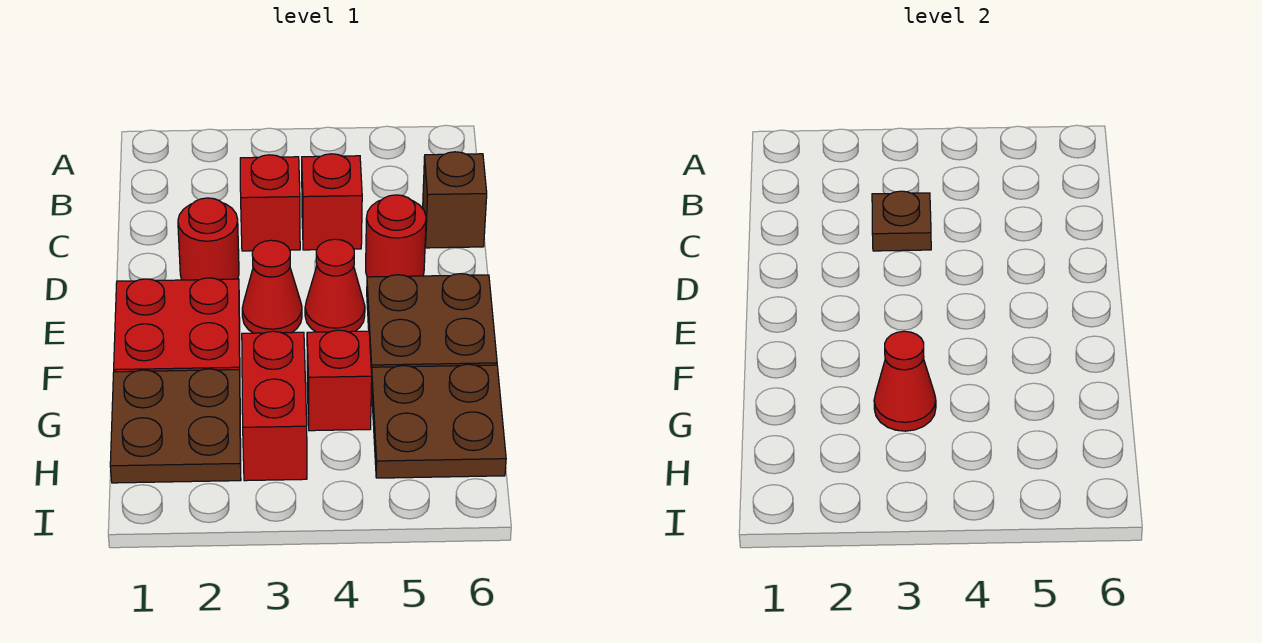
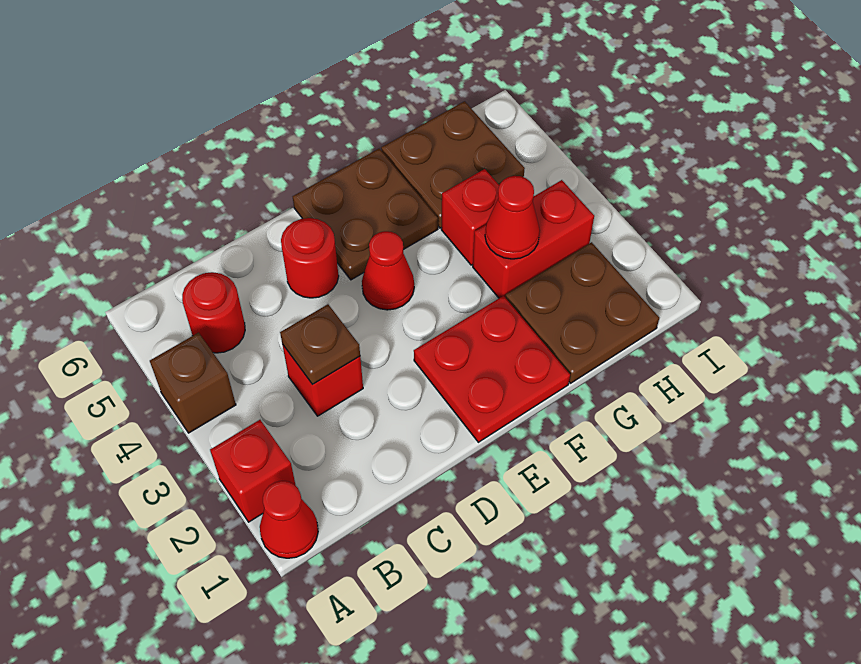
red 1x1 brick [302,154,362,250] -> red 1x1 brick moved to [210,420,296,522]
brown 1x1 brick [423,152,487,248] -> brown 1x1 brick moved to [150,333,236,433]
red 1x1 round brick [178,198,239,280] -> red 1x1 round brick moved to [182,272,245,353]
red 1x1 cone [242,240,302,333] -> red 1x1 cone moved to [260,481,318,558]

